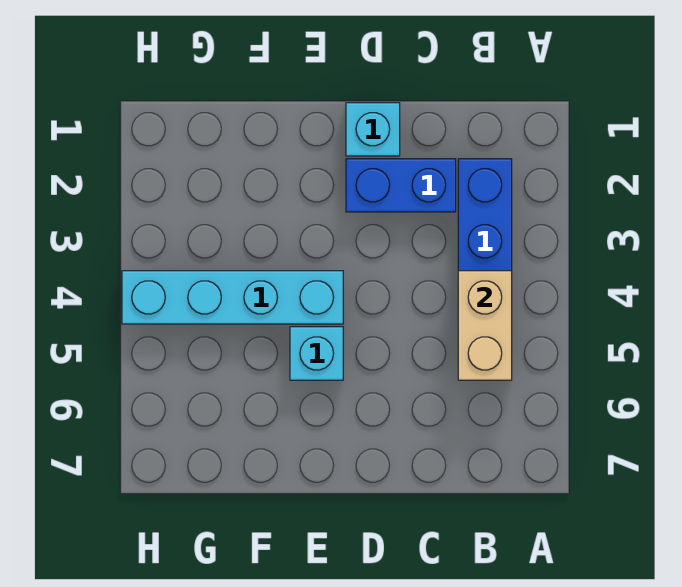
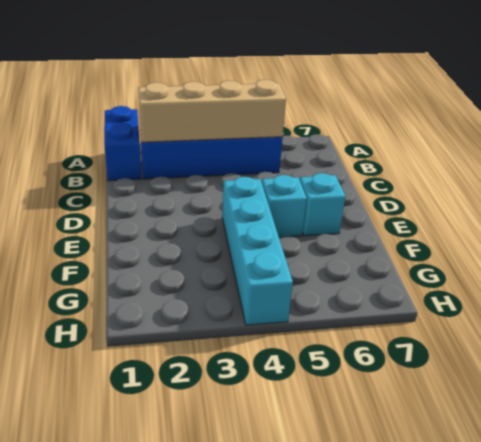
tan 1x2 brick [458,271,512,380] -> tan 1x4 brick [138,80,286,142]
blue 1x2 brick [346,159,456,212] -> blue 1x2 brick moved to [104,106,141,181]
cyan 1x1 brick [346,103,400,156] -> cyan 1x1 brick moved to [300,173,345,236]

